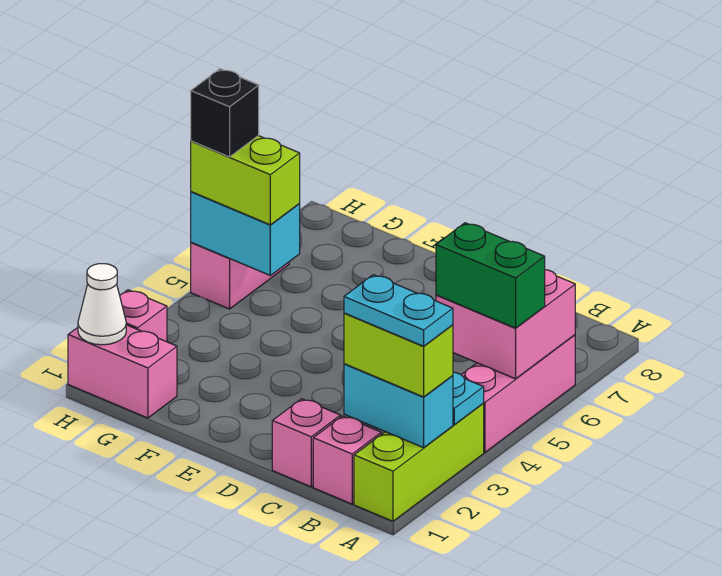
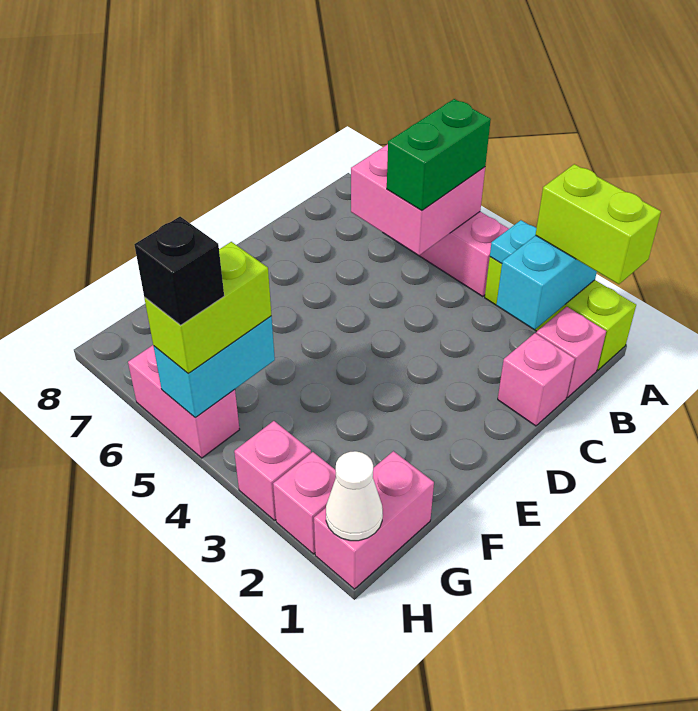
lime 1x2 brick [344,313,453,397] -> lime 1x2 brick turned to [536,164,661,284]
cyan 1x2 plate [344,275,453,346] -> none
none -> pink 1x1 brick [234,421,311,520]

